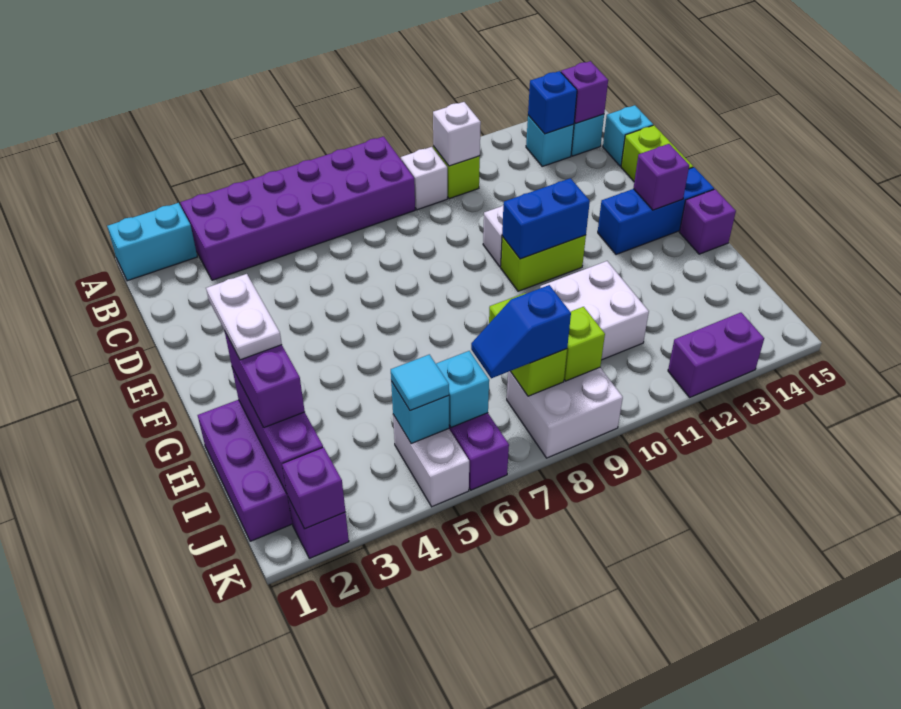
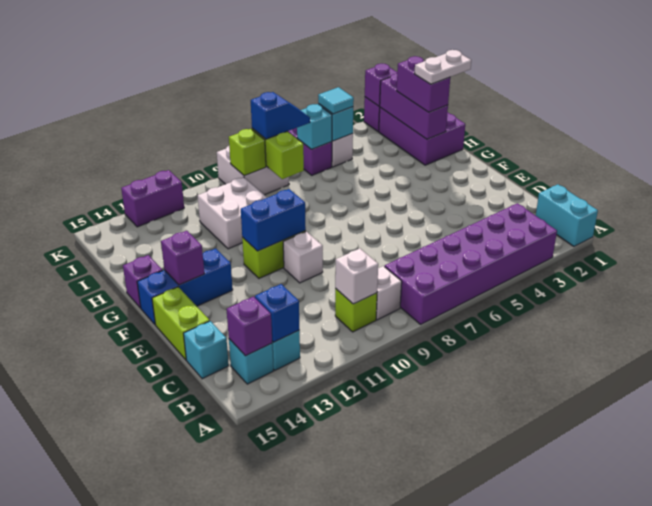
cyan 1x2 brick [107,203,197,281] -> cyan 1x2 brick turned to [536,185,598,246]
white 1x2 plate [206,274,282,360] -> white 1x2 plate turned to [414,50,471,84]

